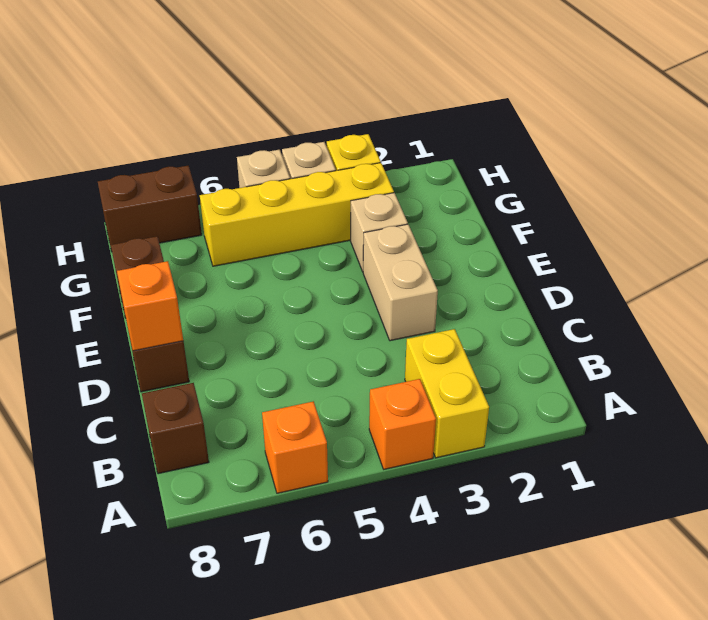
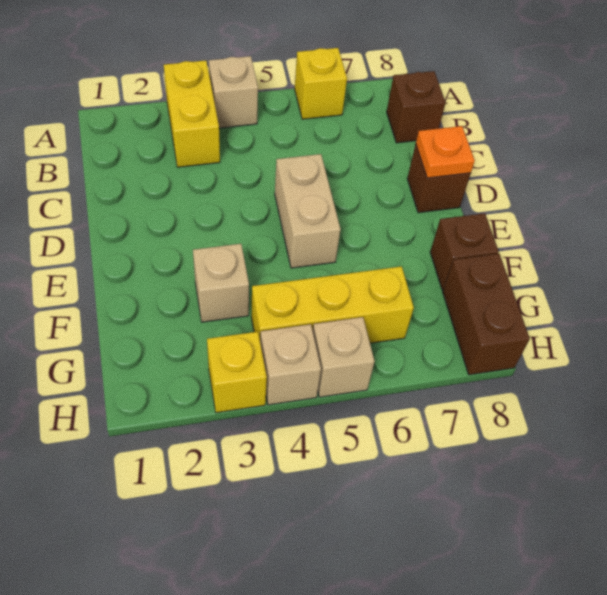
orange 1x1 brick [369,379,436,469] -> tan 1x1 brick [209,56,258,128]
orange 1x1 brick [262,401,328,493] -> yellow 1x1 brick [295,48,347,119]
tan 1x2 brick [363,224,438,341] -> tan 1x2 brick moved to [275,154,341,268]
orange 1x1 brick [117,261,183,351] -> orange 1x1 plate [416,126,475,178]
yellow 1x4 brick [200,163,394,266] -> yellow 1x3 brick [251,266,414,343]
brown 1x2 brick [98,166,202,252] -> brown 1x2 brick turned to [443,254,530,375]

